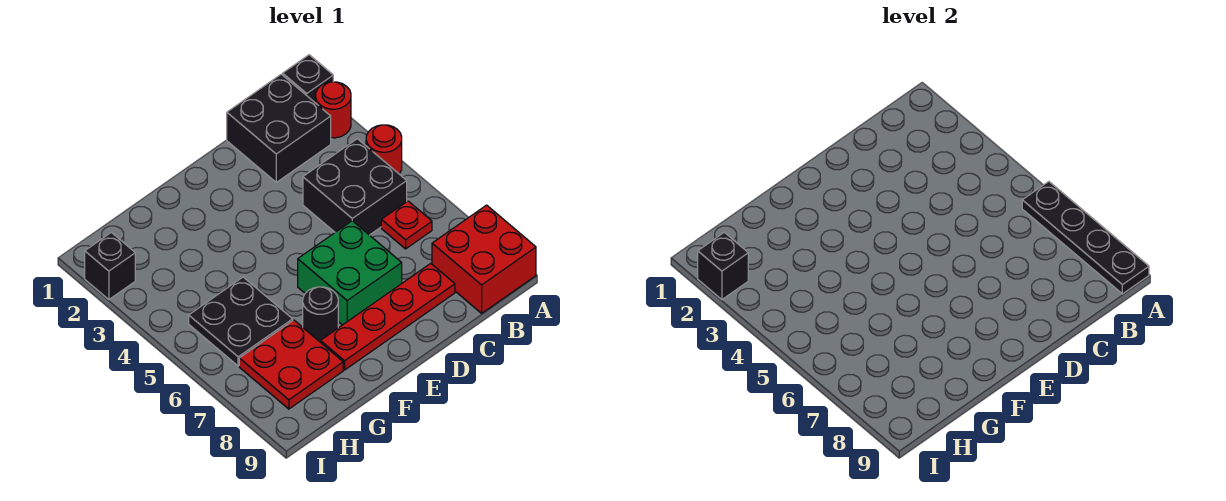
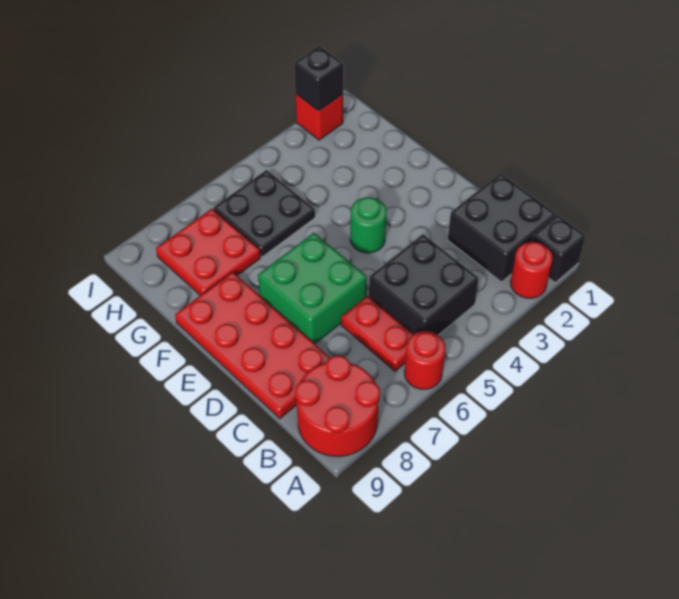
red 1x1 round brick [366,125,402,174] -> red 1x1 round brick moved to [404,331,445,389]
black 1x4 plate [1022,182,1149,294] -> none
red 2x2 brick [432,205,536,313] -> red 2x2 round brick [295,356,380,456]
red 1x1 plate [381,201,432,249] -> red 1x2 plate [341,296,414,371]
red 1x4 plate [321,263,455,370] -> red 2x4 plate [175,272,330,419]
none -> green 1x1 round brick [350,197,386,253]
black 1x1 round brick [303,287,338,342] -> none
black 1x1 brick [85,232,135,300] -> red 1x1 brick [295,94,343,140]

